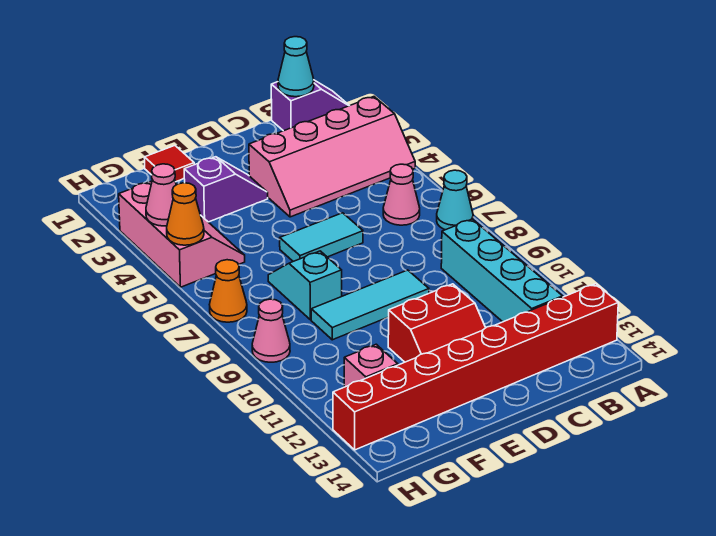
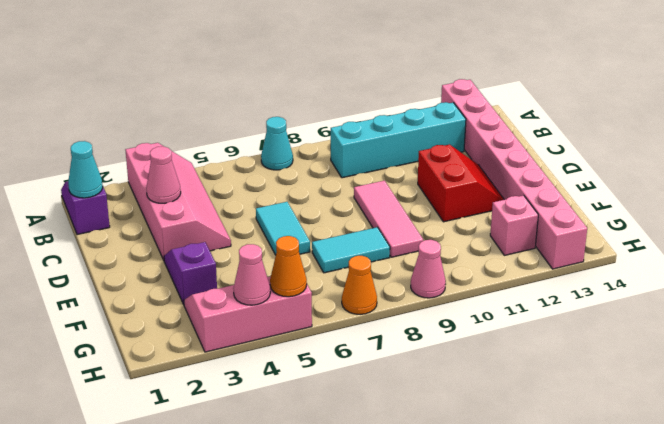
red 1x8 brick [333,284,618,450] -> pink 1x8 brick [441,79,587,269]
pink 1x1 cone [383,164,420,225] -> pink 1x1 cone moved to [146,146,181,203]
cyan 1x3 tile [311,270,429,340] -> pink 1x3 tile [354,181,423,257]
red 1x1 tile [144,146,194,182] -> none
cyan 1x2 slope [268,251,342,320] -> cyan 1x2 tile [312,227,390,273]

